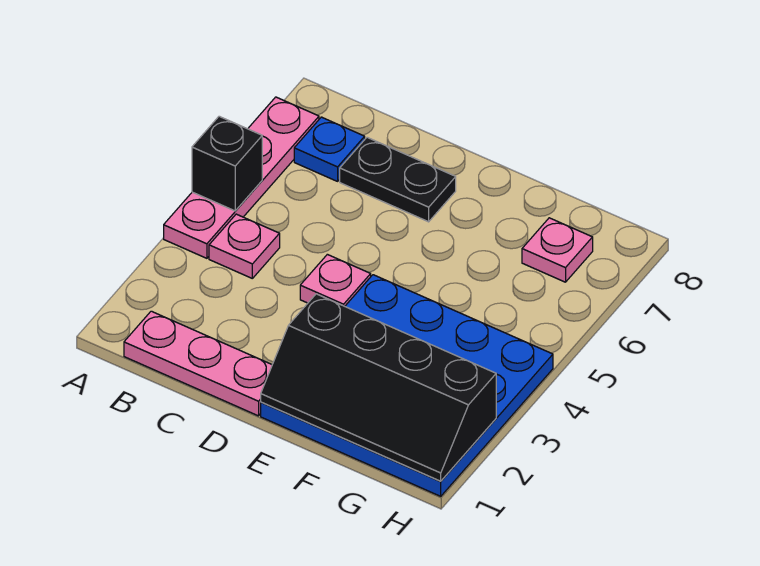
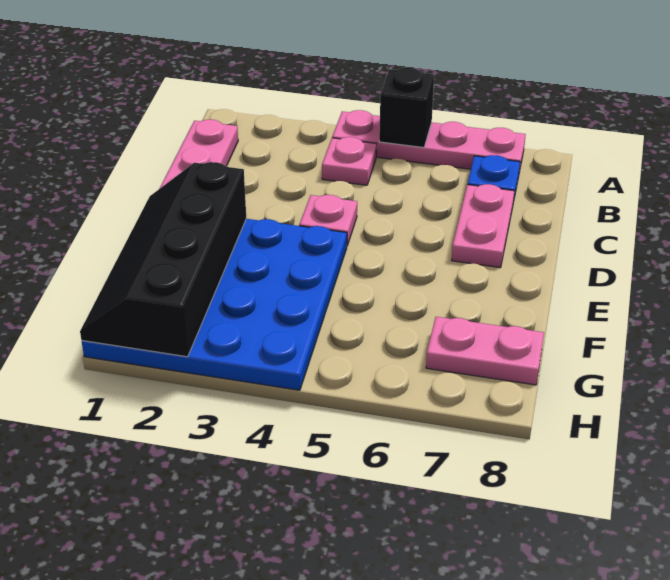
black 1x2 plate [340,137,456,222] -> pink 1x2 plate [452,184,514,268]
pink 1x1 plate [522,218,593,282] -> pink 1x2 plate [426,317,544,385]

